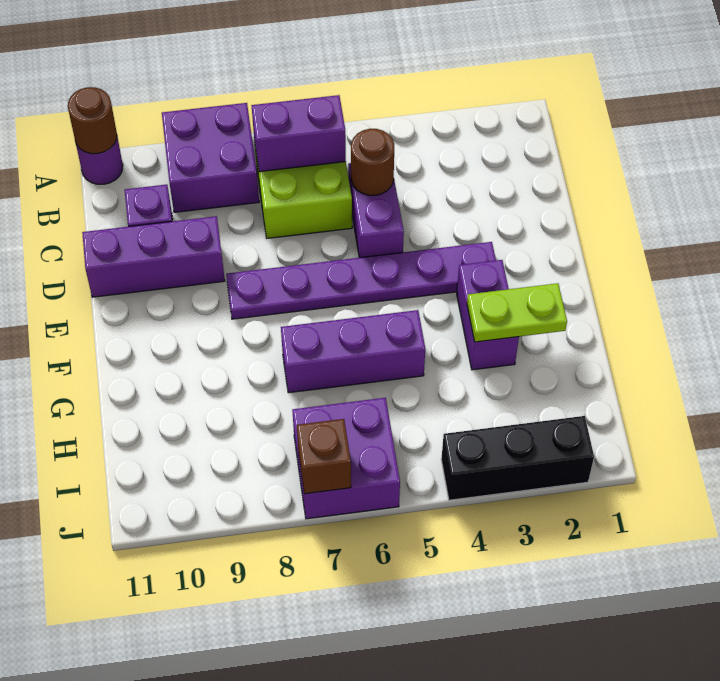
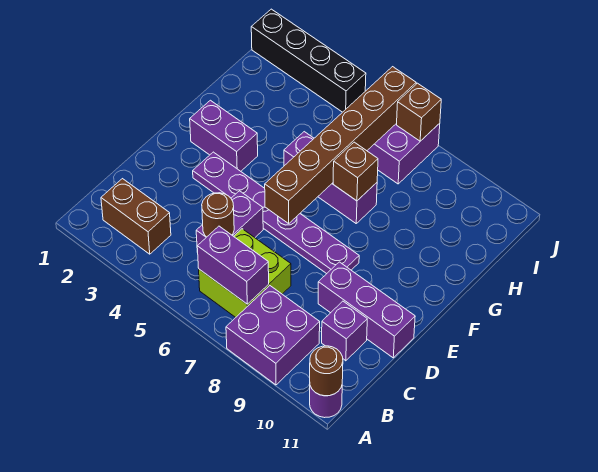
none -> brown 1x2 brick [101,179,171,254]
none -> brown 1x6 brick [265,67,416,223]
purple 1x2 brick [457,260,519,370] -> purple 1x2 brick turned to [190,100,258,171]
lime 1x2 plate [467,283,567,342] -> none
none -> brown 1x1 brick [333,142,378,201]
black 1x3 brick [441,416,594,500] -> black 1x4 brick [251,9,366,112]

